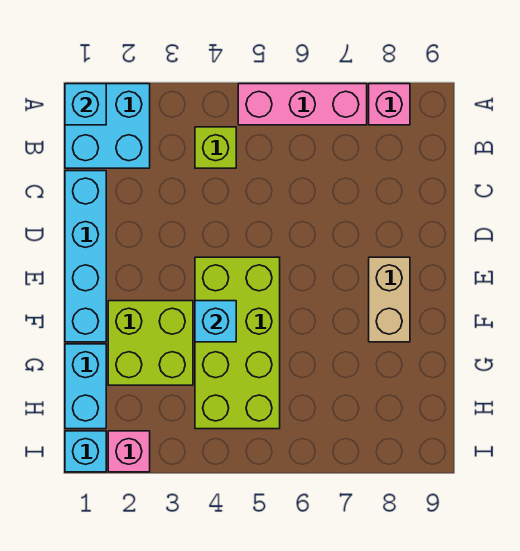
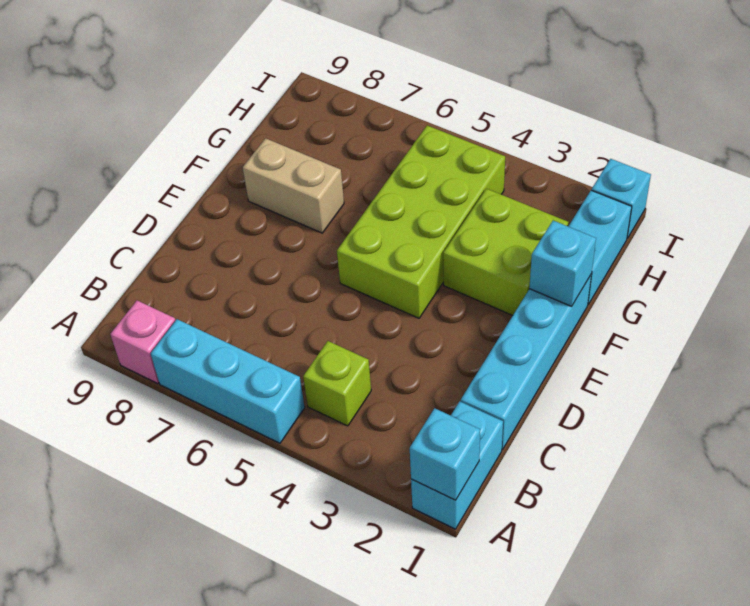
cyan 2x2 brick [65,84,150,168] -> cyan 1x2 brick [411,401,503,529]
pink 1x3 brick [238,84,367,125] -> cyan 1x3 brick [151,319,305,443]
tan 1x2 brick [369,257,410,342] -> tan 1x2 brick turned to [243,138,344,233]
cyan 1x1 brick [195,301,236,342] -> cyan 1x1 brick moved to [529,221,596,306]
pink 1x1 brick [108,431,150,472] -> none

